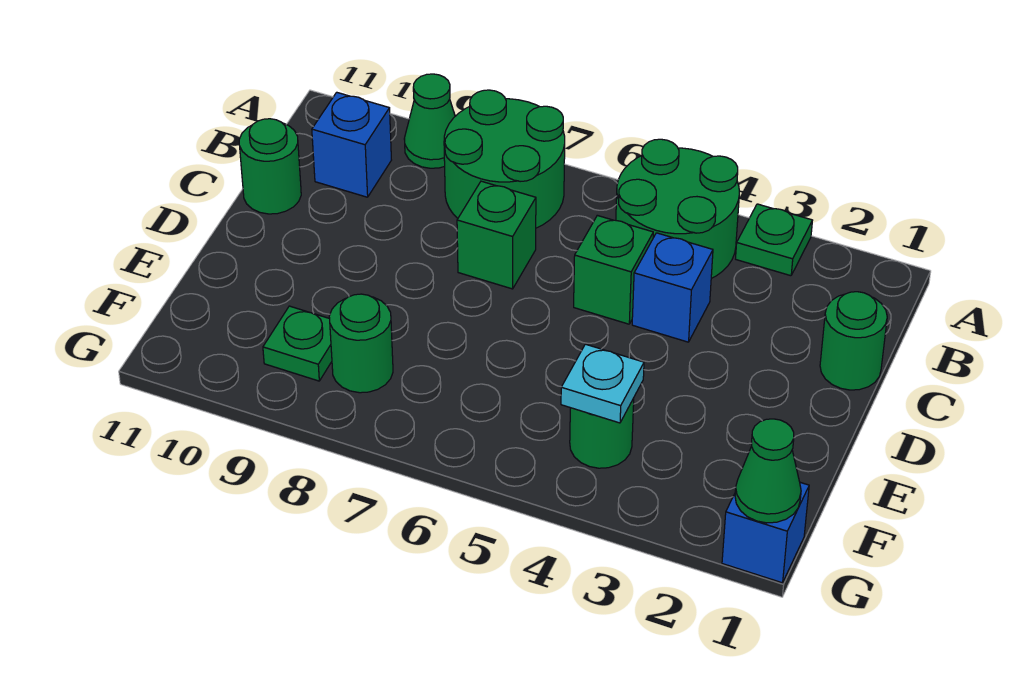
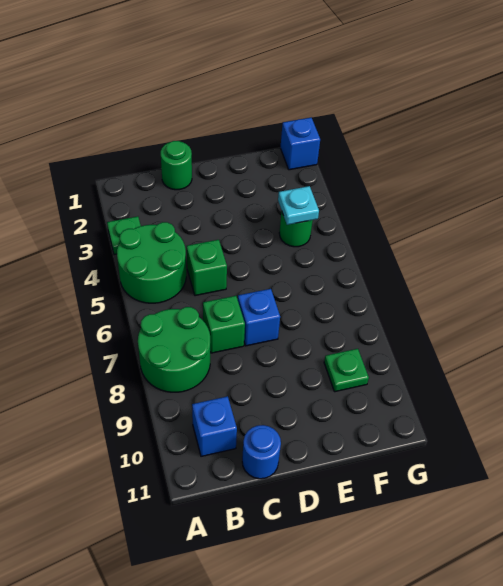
green 1x1 cone [404,74,455,168] -> none
blue 1x1 brick [632,233,713,342] -> blue 1x1 brick moved to [238,289,280,346]
green 1x1 round brick [239,119,301,214] -> blue 1x1 round brick [242,425,281,479]
green 1x1 round brick [329,294,393,393] -> none
green 1x1 cone [735,419,801,523] -> none

